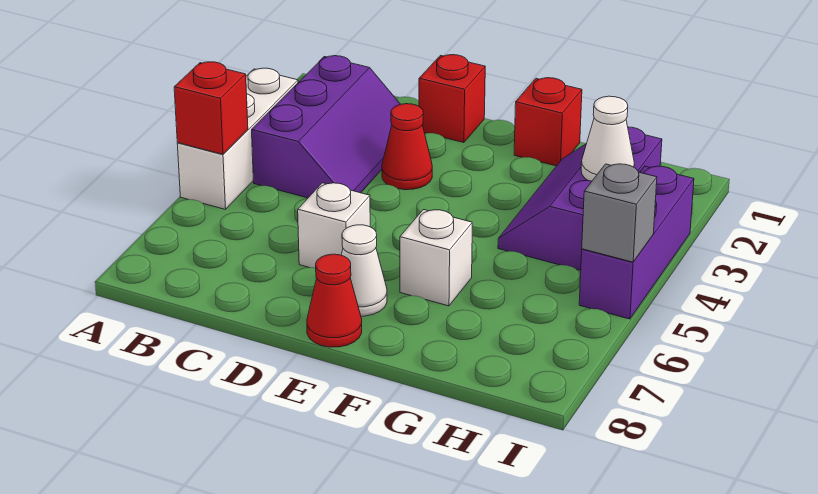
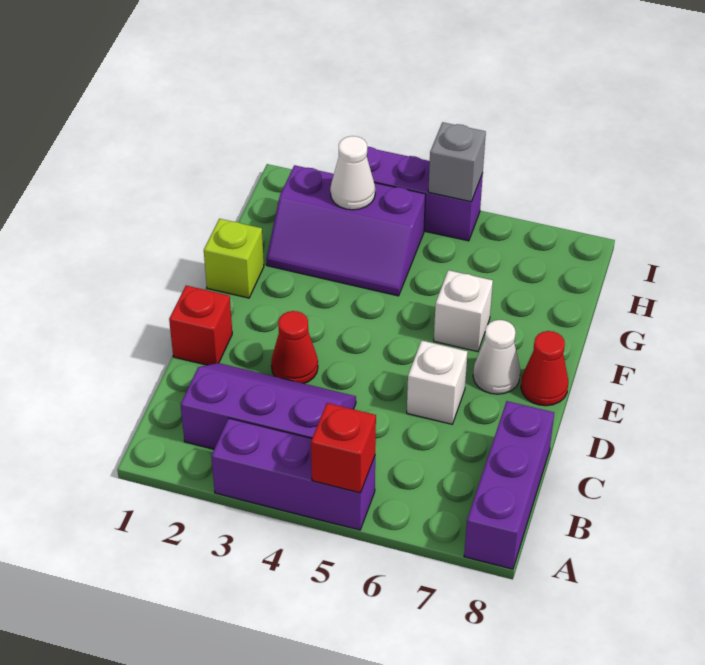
white 1x3 brick [177,68,298,209] -> purple 1x3 brick [211,418,375,530]
none -> purple 1x3 brick [464,401,554,569]
red 1x1 brick [514,78,582,166] -> lime 1x1 brick [204,219,264,298]

